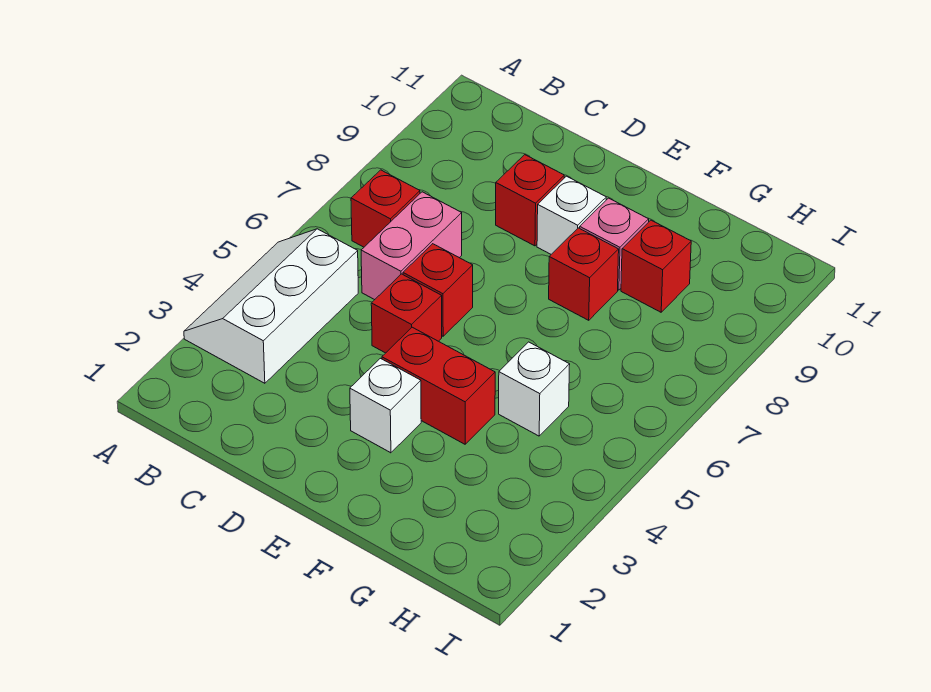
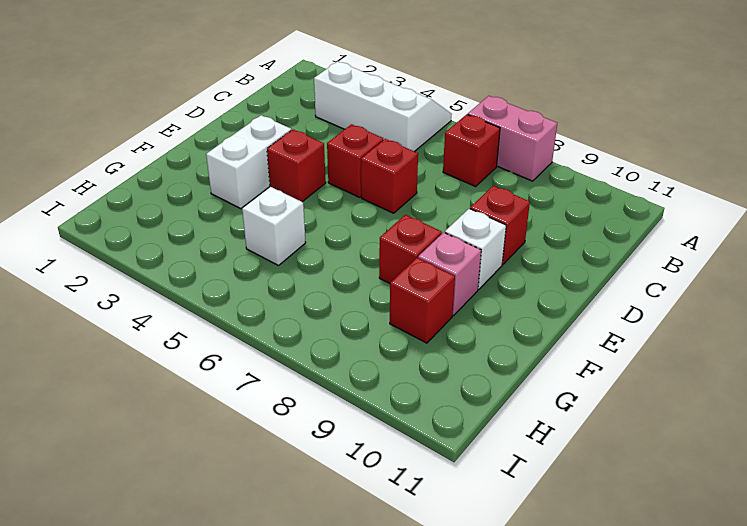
pink 1x2 brick [361,192,462,300] -> pink 1x2 brick moved to [468,96,557,181]
white 1x1 brick [350,358,421,453] -> white 1x2 brick [206,115,291,209]
red 1x2 brick [382,327,495,444] -> red 1x1 brick [267,130,326,202]

